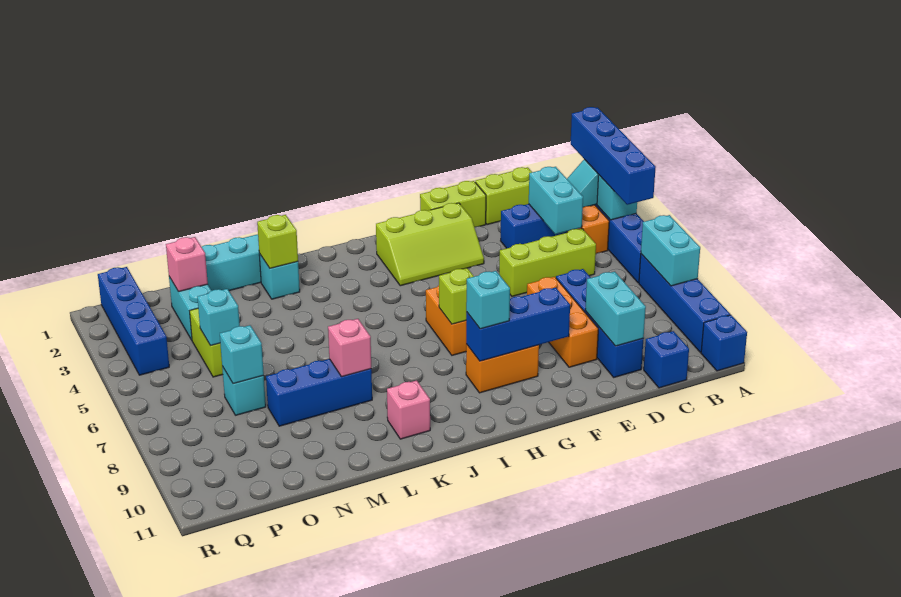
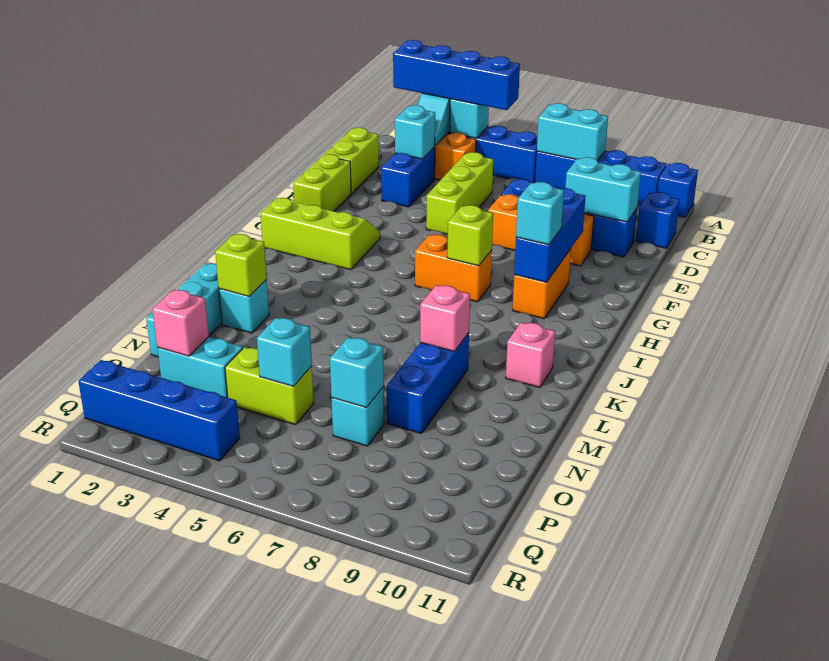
cyan 1x2 brick [529,167,583,234] -> cyan 1x1 brick [395,105,435,159]
lime 2x3 slope [376,203,484,286] -> lime 2x3 slope turned to [260,198,380,270]

